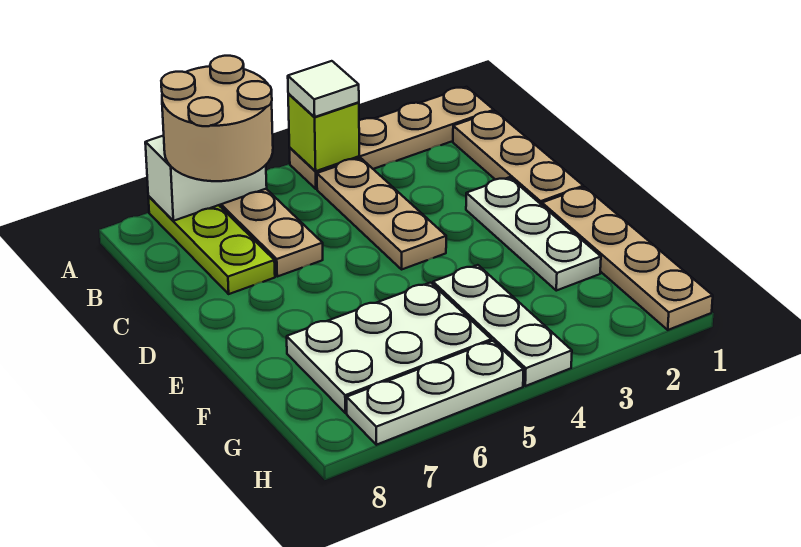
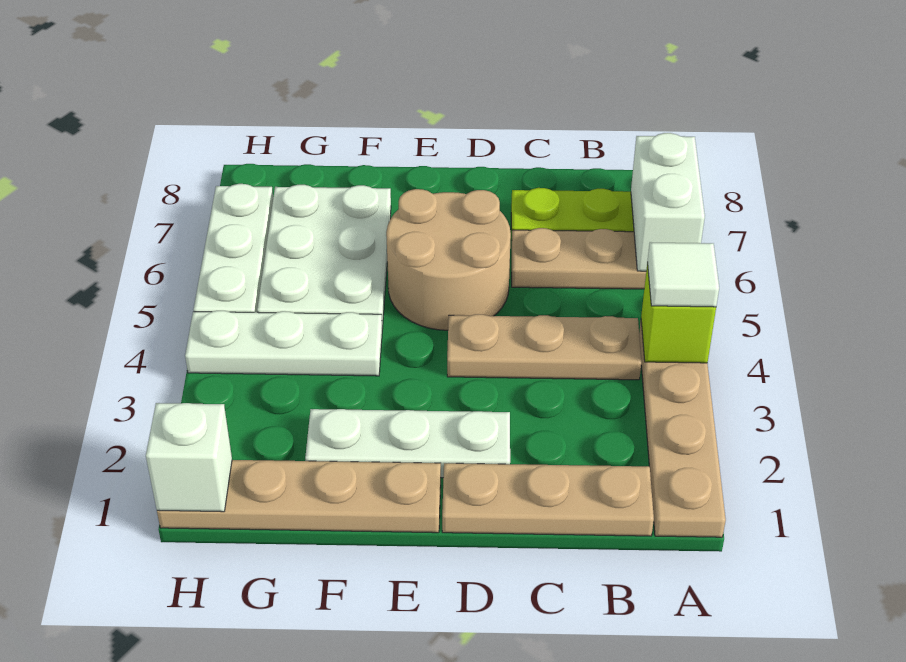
tan 2x2 round brick [161,56,273,181] -> tan 2x2 round brick moved to [386,189,511,330]
none -> white 1x1 brick [146,403,232,512]

